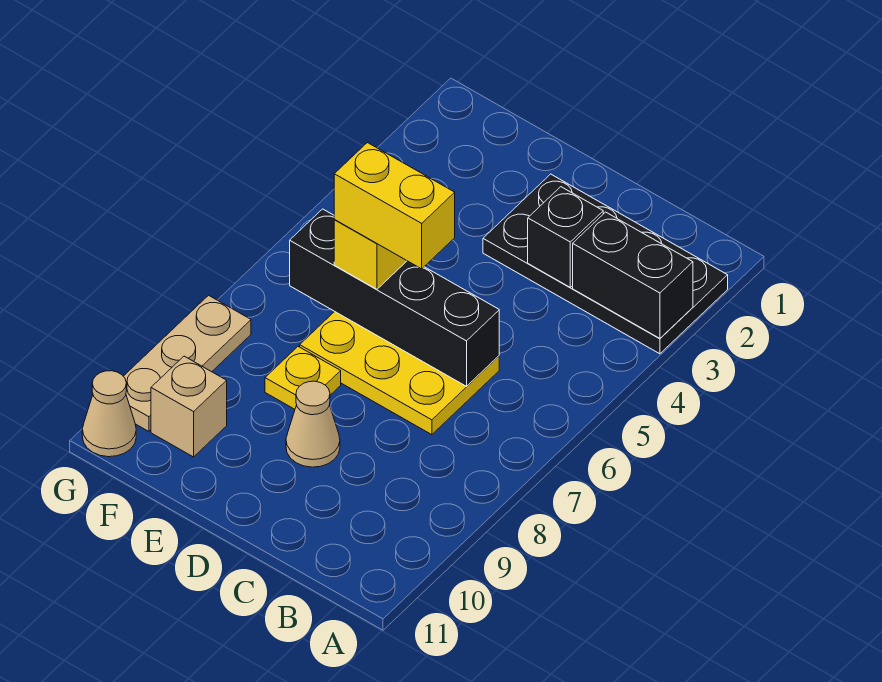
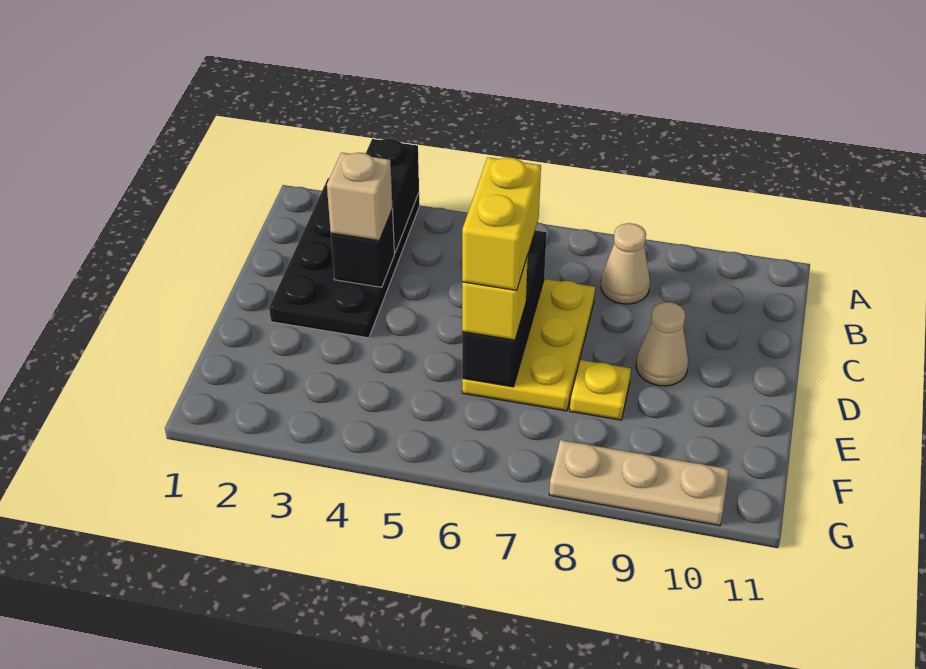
black 1x4 brick [290,209,499,386] -> black 1x3 brick [462,230,547,387]
tan 1x1 brick [151,356,227,457] -> tan 1x1 brick moved to [327,153,392,241]
tan 1x1 cone [82,371,136,457] -> tan 1x1 cone moved to [601,223,650,304]

